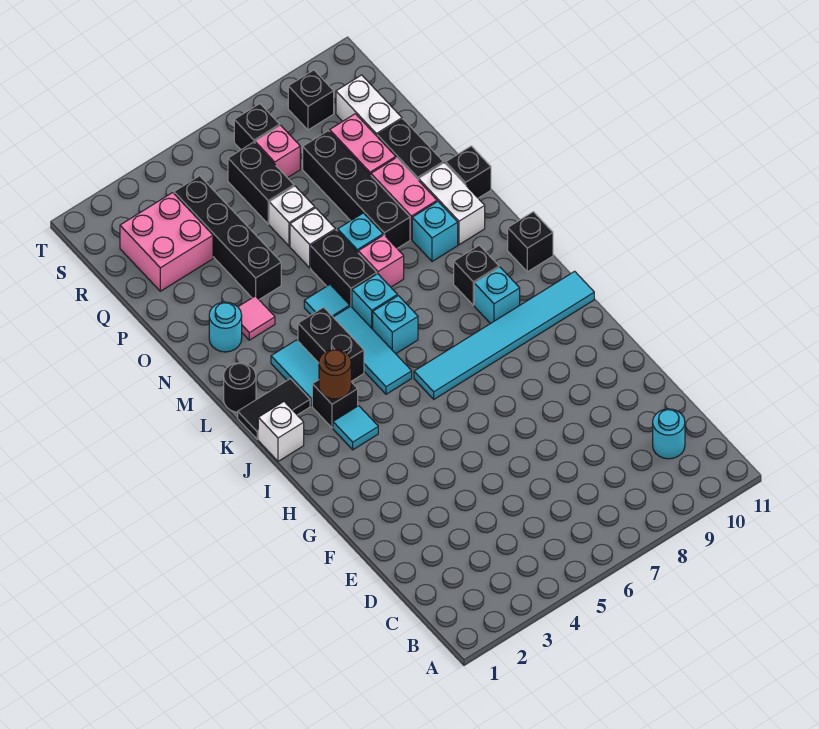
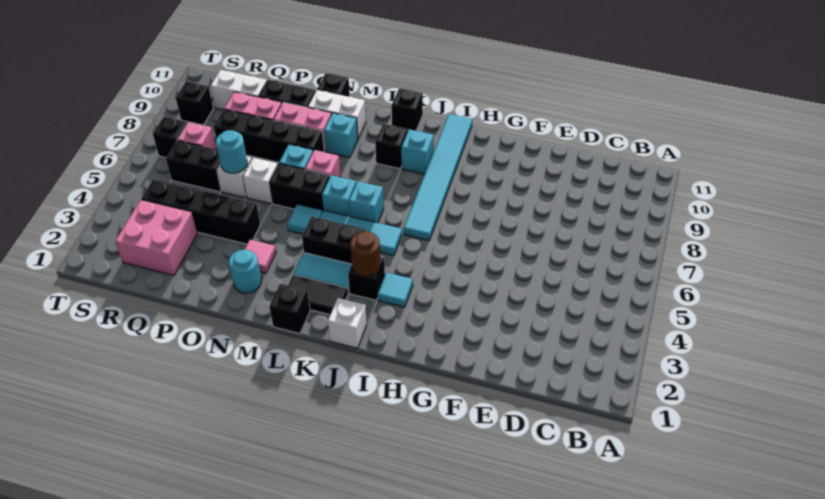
cyan 1x1 round brick [653,409,685,459] -> cyan 1x1 round brick moved to [216,130,247,173]
black 1x2 tile [238,379,310,440] -> black 1x2 tile turned to [288,275,348,315]
black 1x1 round brick [224,363,256,412] -> black 1x1 brick [269,284,310,334]

